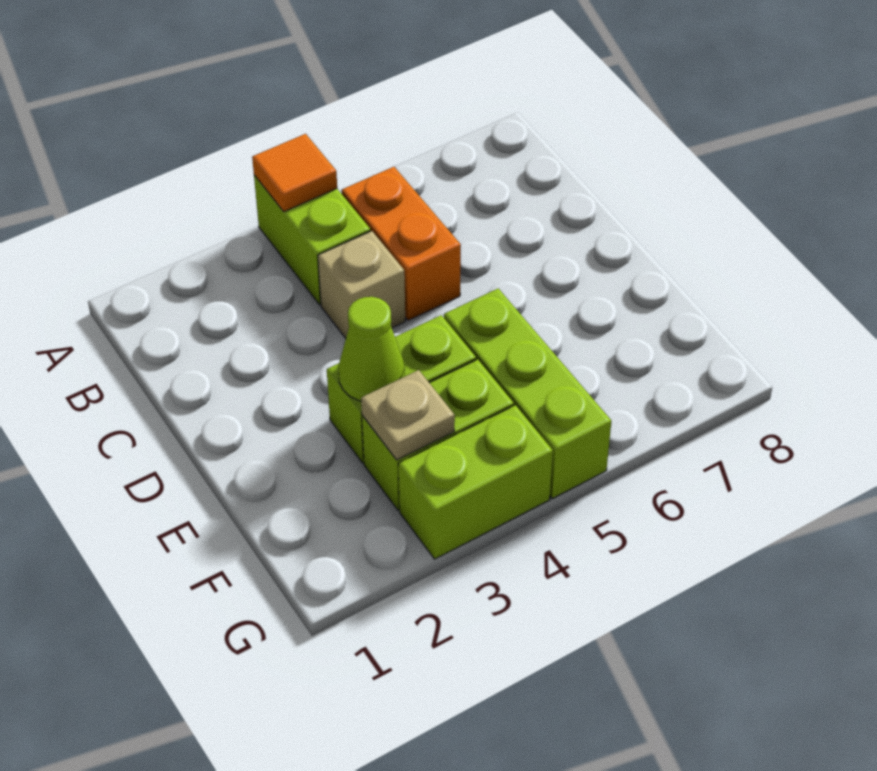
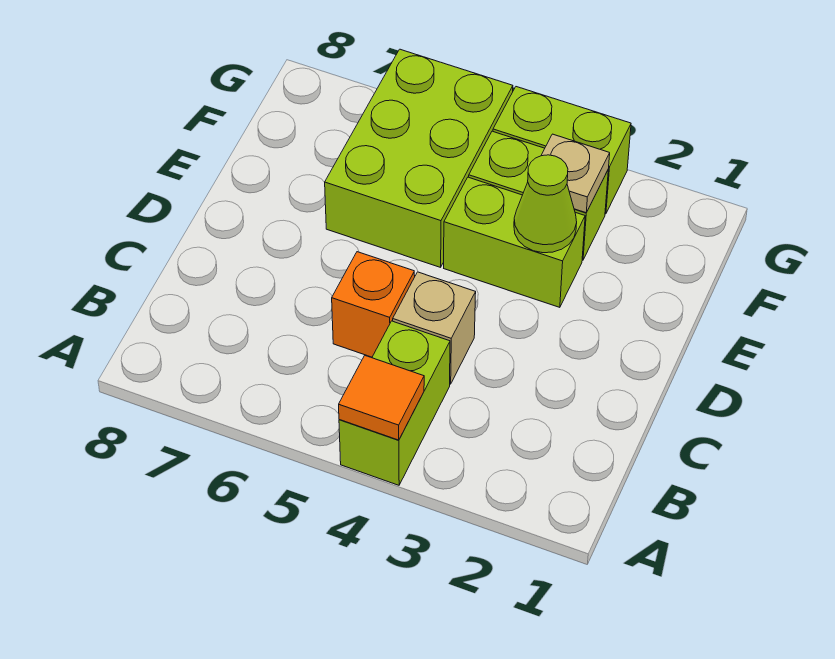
orange 1x2 brick [342,167,461,320] -> orange 1x1 brick [332,252,415,357]
lime 1x3 brick [444,288,611,498] -> lime 2x3 brick [325,49,513,267]

